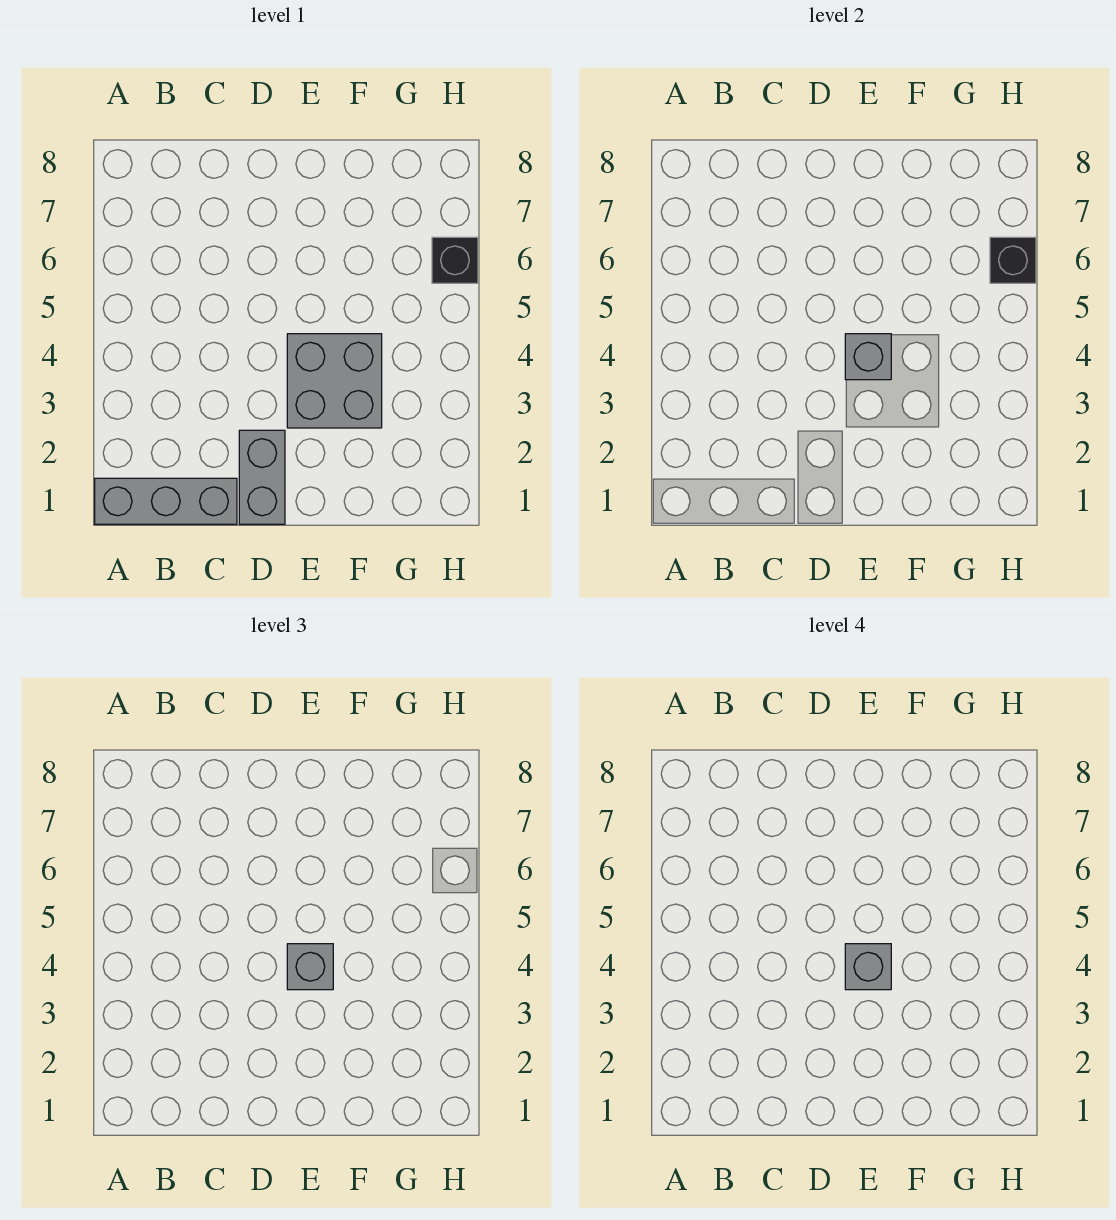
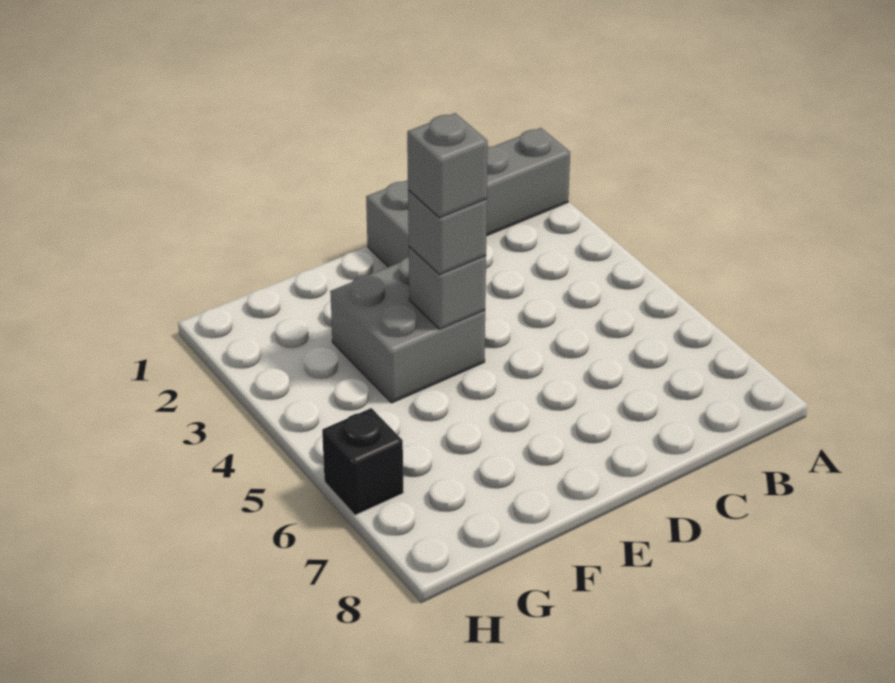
black 1x1 brick [990,237,1036,283] -> none

